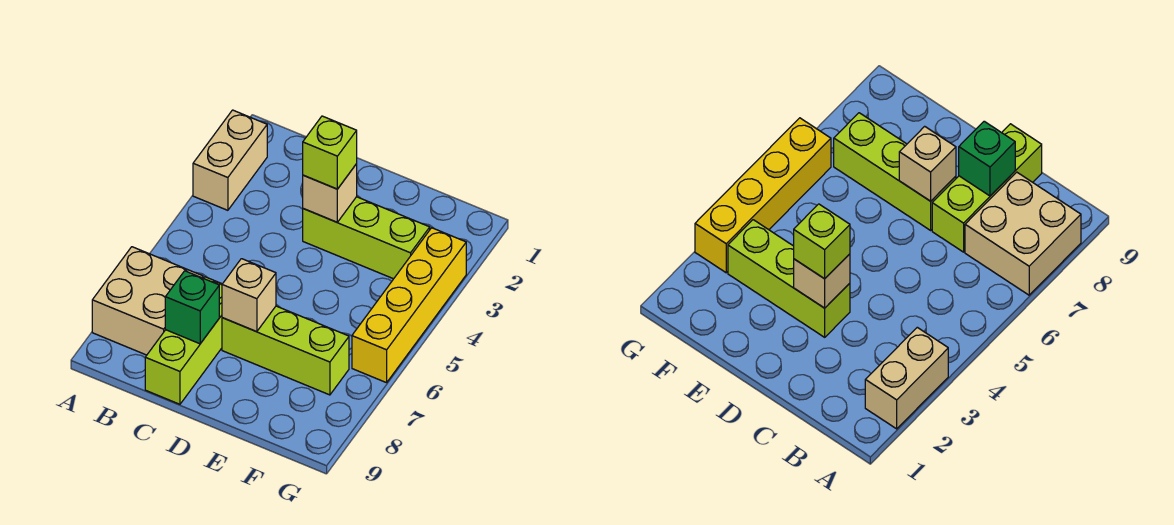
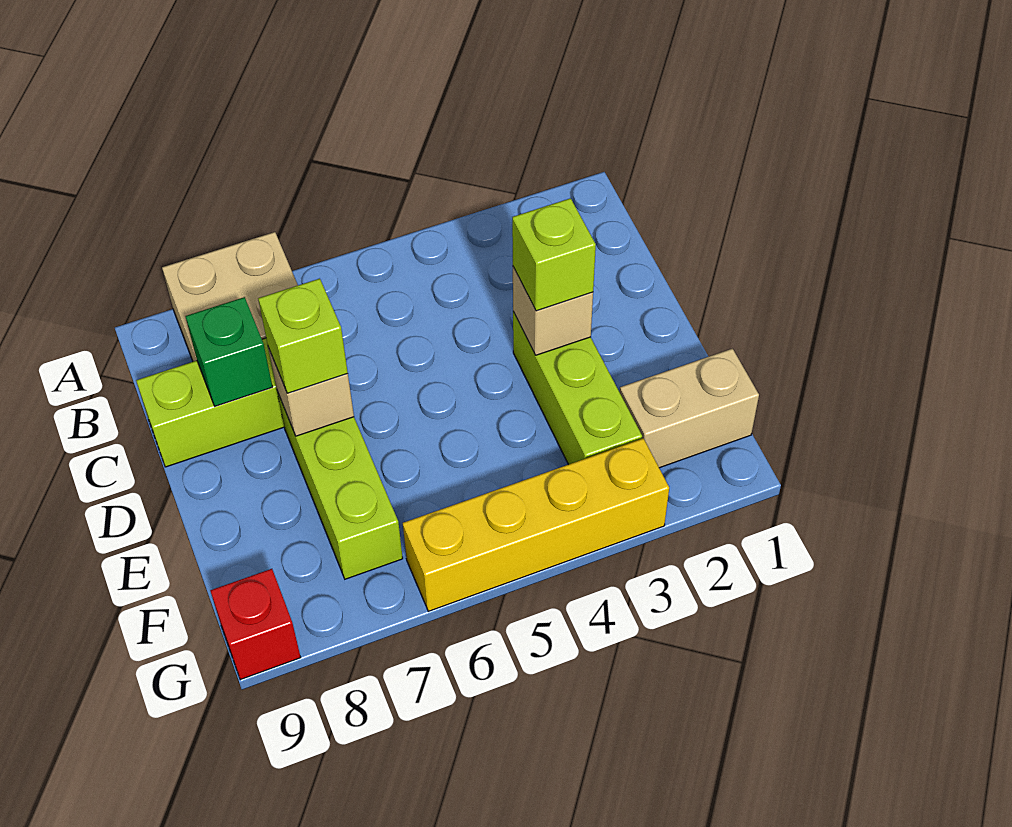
tan 1x2 brick [193,110,267,210] -> tan 1x2 brick moved to [620,349,759,468]
none -> lime 1x1 brick [258,279,348,393]
none -> red 1x1 brick [210,569,301,680]

